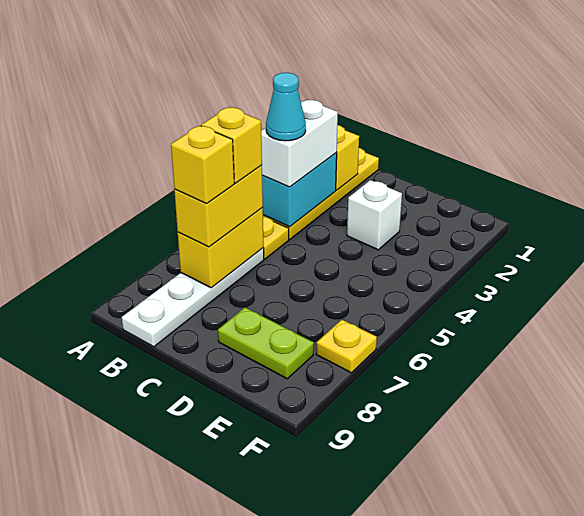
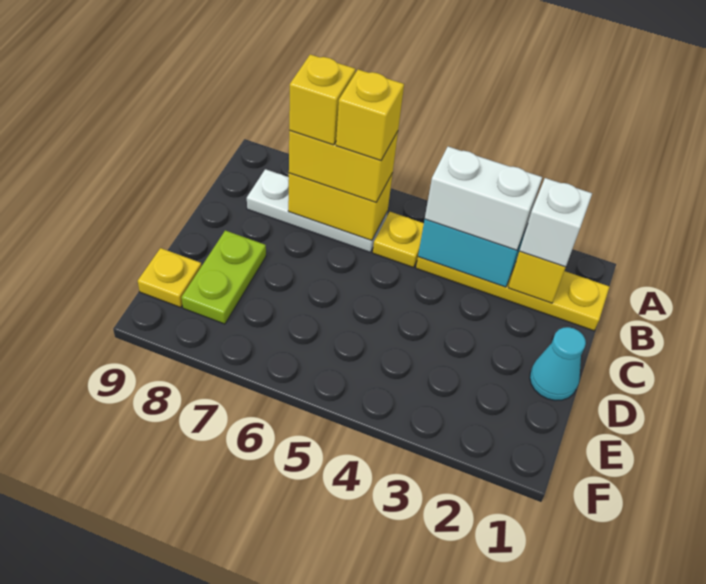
cyan 1x1 cone [266,73,306,141] -> cyan 1x1 cone moved to [530,327,586,400]
white 1x4 plate [122,248,264,347] -> white 1x3 plate [247,169,388,252]
white 1x1 brick [347,180,402,250] -> white 1x1 brick moved to [520,178,592,267]
yellow 1x1 plate [316,320,377,373] -> yellow 1x1 plate moved to [138,248,202,308]

